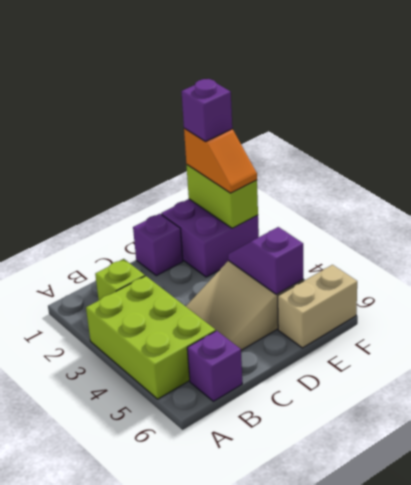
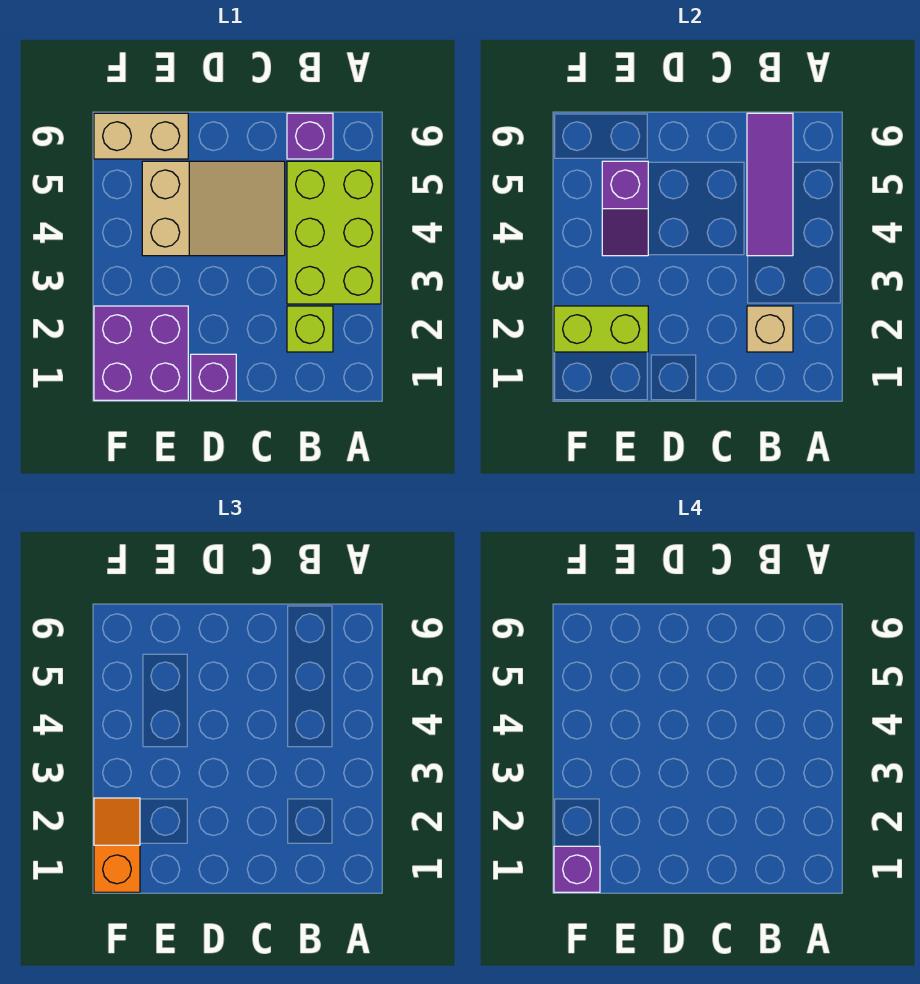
none -> tan 1x1 brick [747,306,793,352]
none -> purple 1x3 tile [747,113,793,256]
lime 1x2 brick [187,165,258,228] -> lime 1x2 brick turned to [554,306,648,352]

